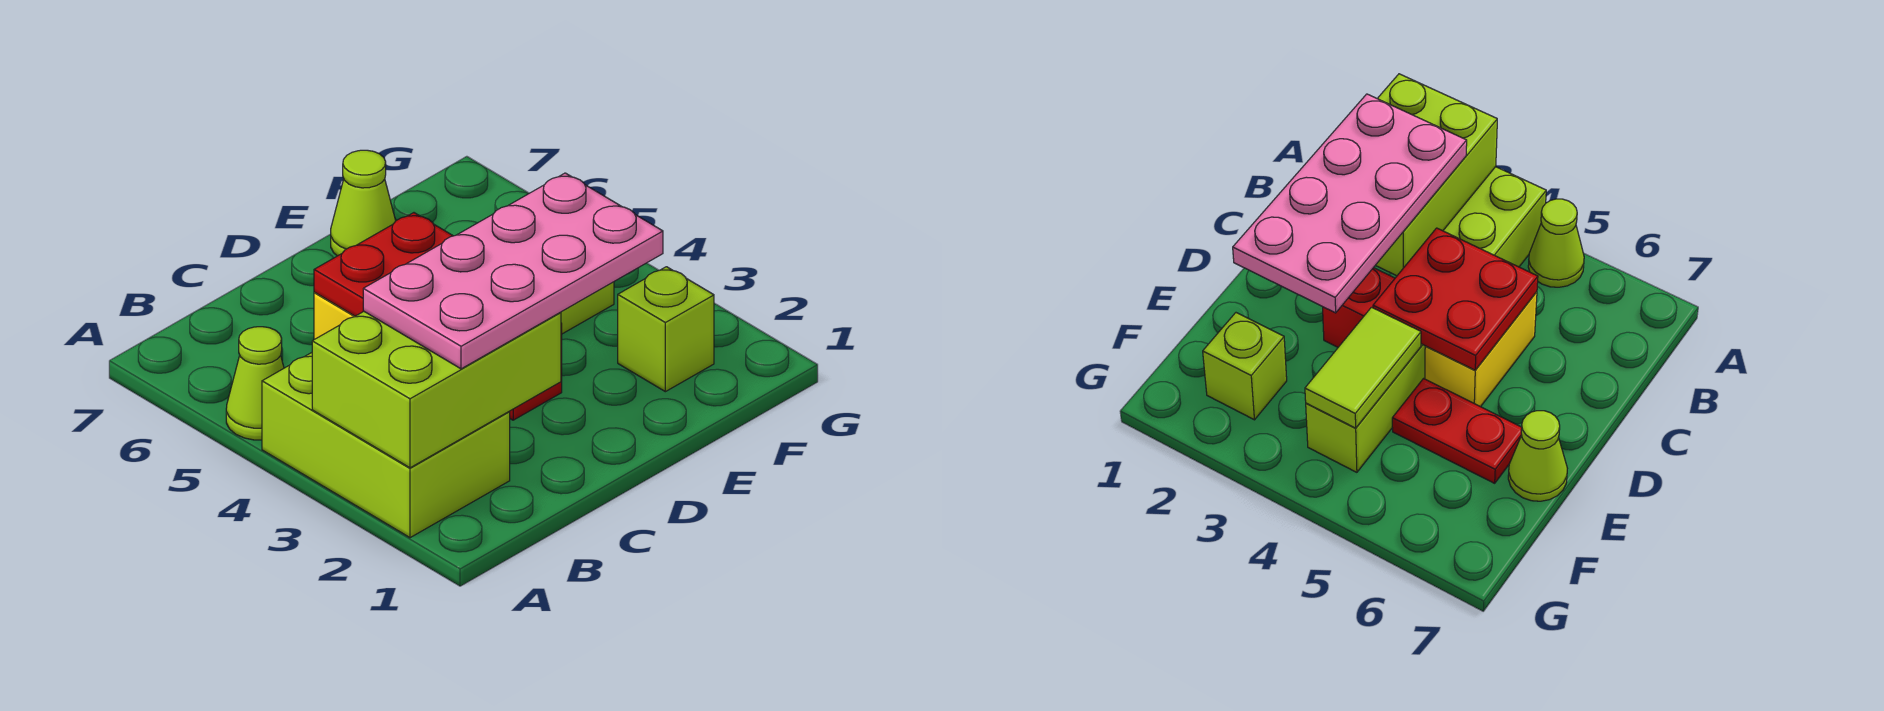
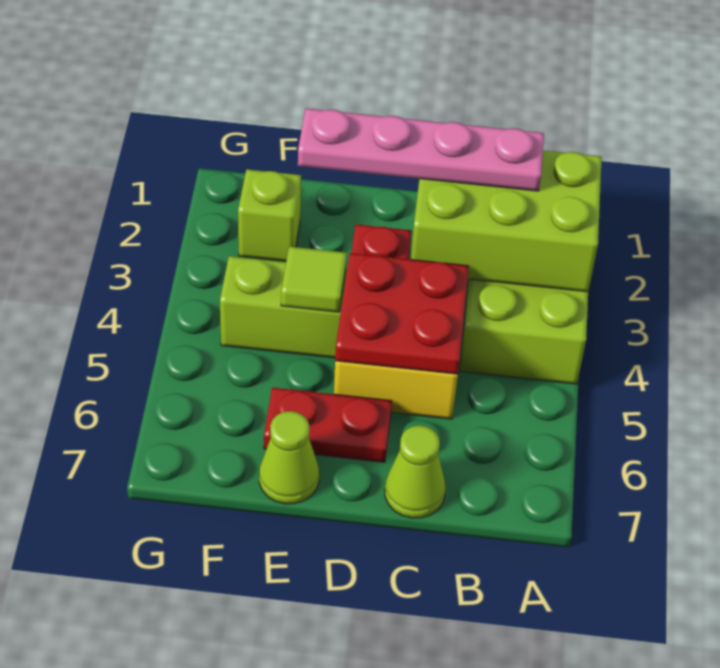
lime 1x1 cone [226,327,284,440] -> lime 1x1 cone moved to [385,425,446,518]
pink 2x4 plate [363,173,663,369] -> pink 1x4 plate [298,108,544,191]
lime 1x2 tile [1305,307,1421,428] -> lime 1x1 tile [281,247,347,312]
red 1x2 plate [1392,379,1522,483] -> red 1x2 plate turned to [264,388,392,462]

